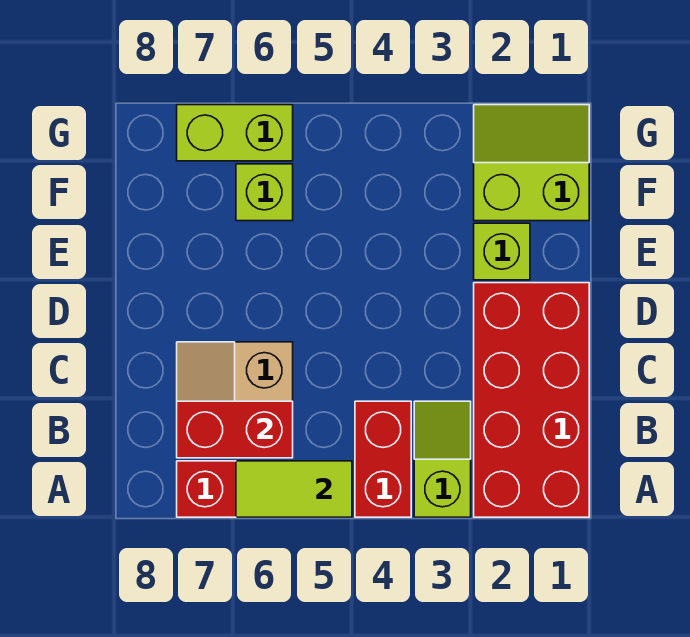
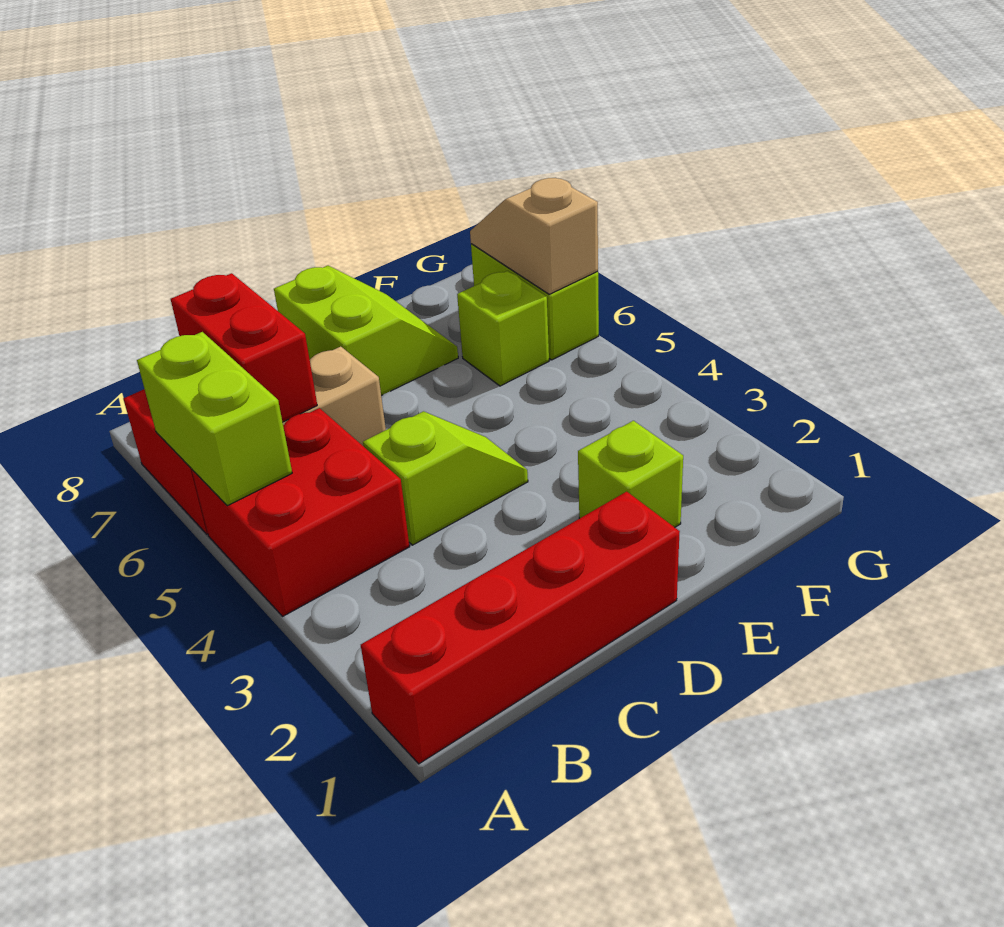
red 2x4 brick [474,283,589,517] -> red 1x4 brick [361,492,680,764]
lime 1x2 slope [414,401,471,517] -> lime 1x2 slope moved to [363,411,528,545]
red 1x2 brick [355,401,411,517] -> red 2x2 brick [192,408,409,616]
lime 1x2 tile [236,461,352,517] -> lime 1x2 brick [137,332,292,506]
lime 2x2 slope [474,105,589,221] -> lime 2x2 slope moved to [274,266,458,396]
none -> tan 1x2 slope [470,178,598,294]

